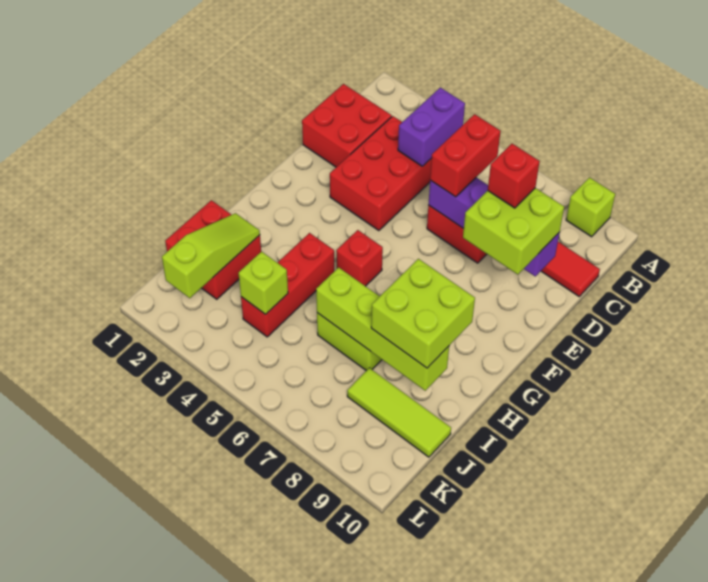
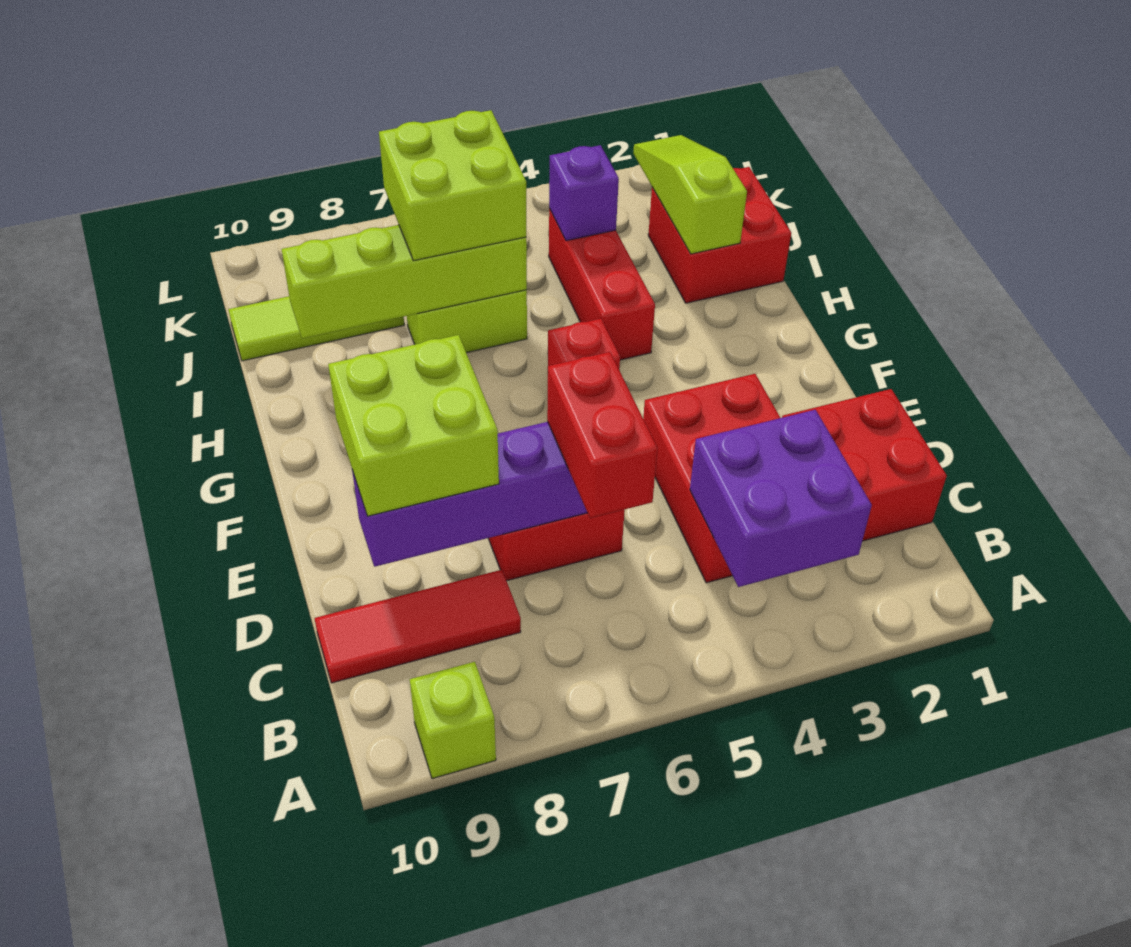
purple 1x2 brick [398,87,465,166] -> purple 2x2 brick [690,410,872,587]
red 1x1 brick [488,144,540,208] -> none
lime 2x2 brick [371,259,475,368] -> lime 2x2 brick moved to [379,110,526,261]
lime 1x3 slope [162,213,260,298] -> lime 1x3 slope turned to [633,135,747,254]
lime 1x1 brick [239,251,288,314] -> purple 1x1 brick [549,145,619,241]

